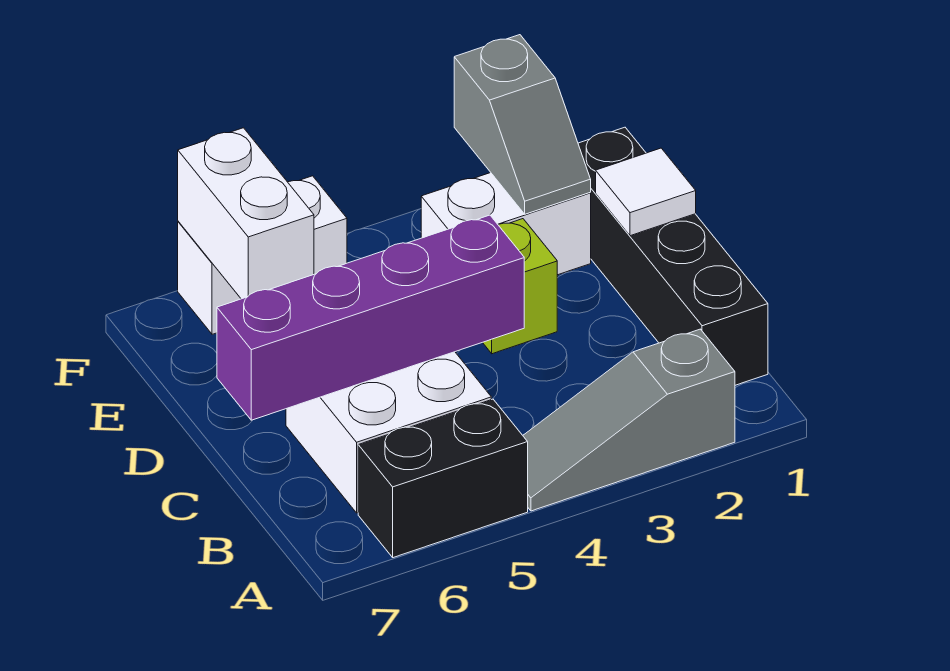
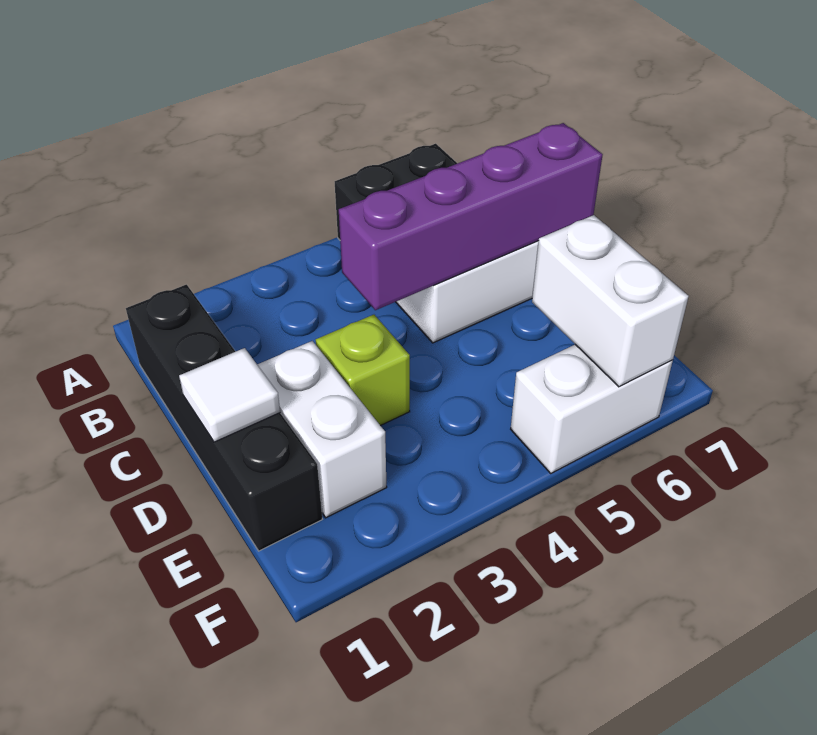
grey 1x3 slope [523,329,735,511] -> none
white 1x2 brick [421,173,591,275] -> white 1x2 brick turned to [257,341,387,518]
grey 1x2 slope [454,35,591,214] -> none

